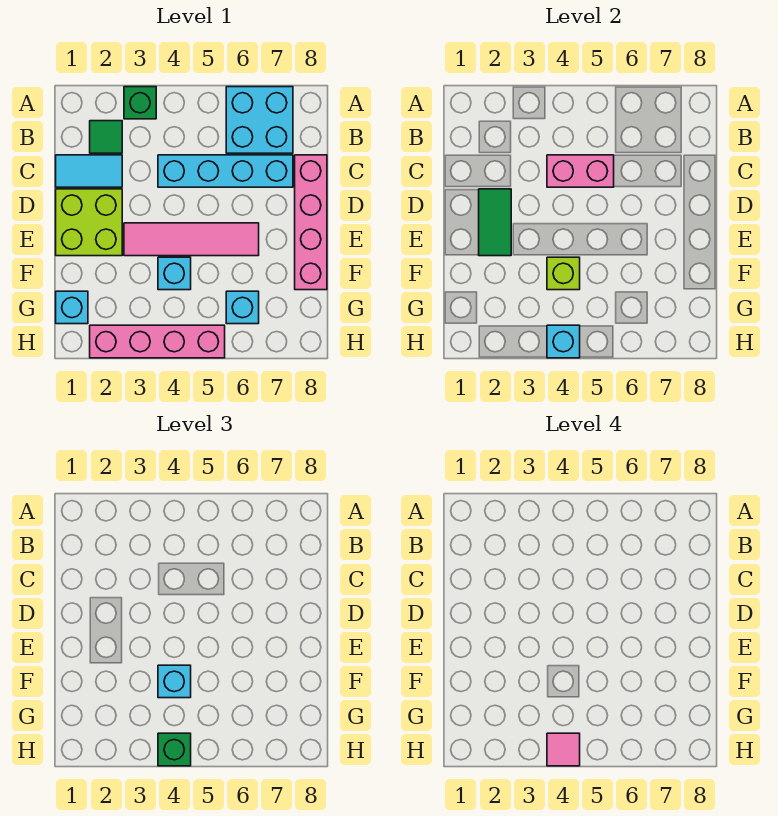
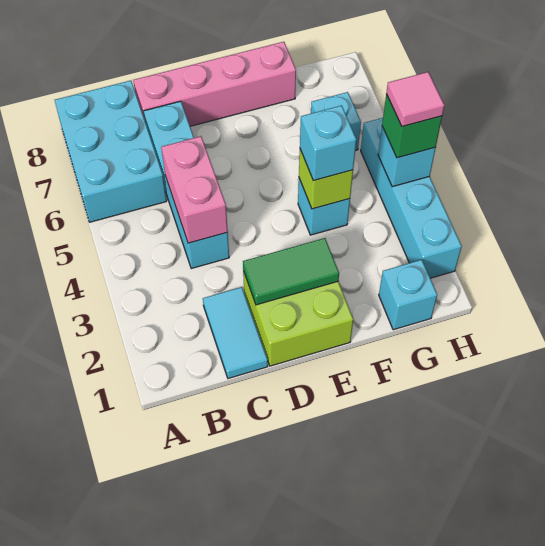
green 1x1 brick [124,87,156,119] -> none
cyan 2x2 brick [226,87,293,153] -> cyan 2x3 brick [55,80,167,222]
green 1x1 tile [90,121,122,153] -> none
pink 1x4 tile [124,223,259,256] -> none
pink 1x4 brick [90,325,225,358] -> cyan 1x4 brick [361,118,462,278]

